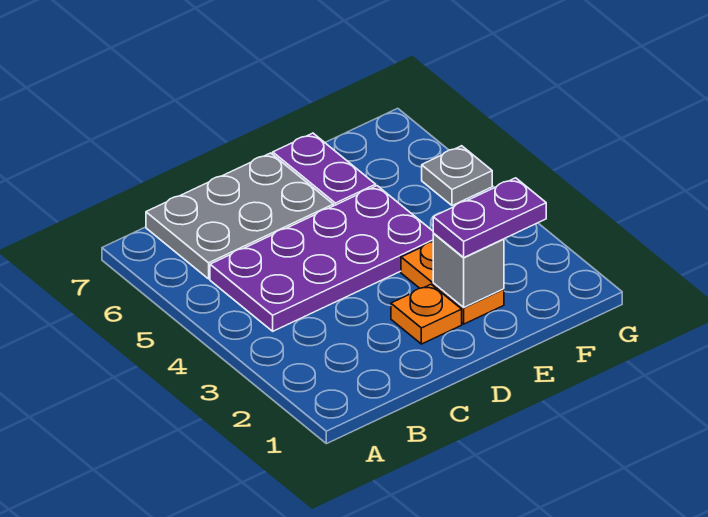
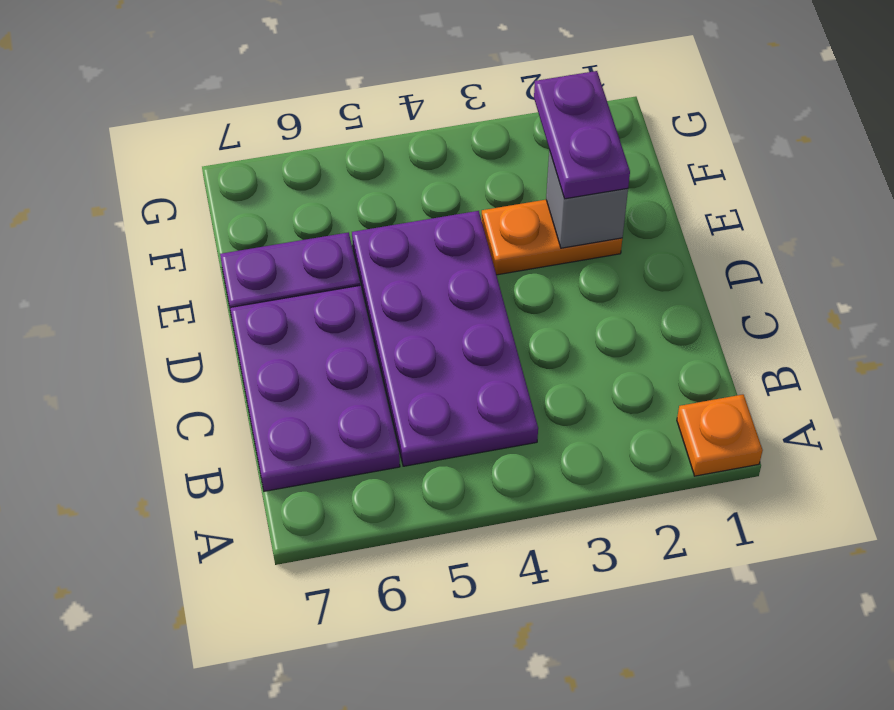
grey 2x3 plate [146,153,333,279] -> purple 2x3 plate [230,285,400,491]
orange 1x1 plate [391,284,462,344] -> orange 1x1 plate moved to [677,395,763,476]
grey 1x1 plate [422,146,492,206] -> none

